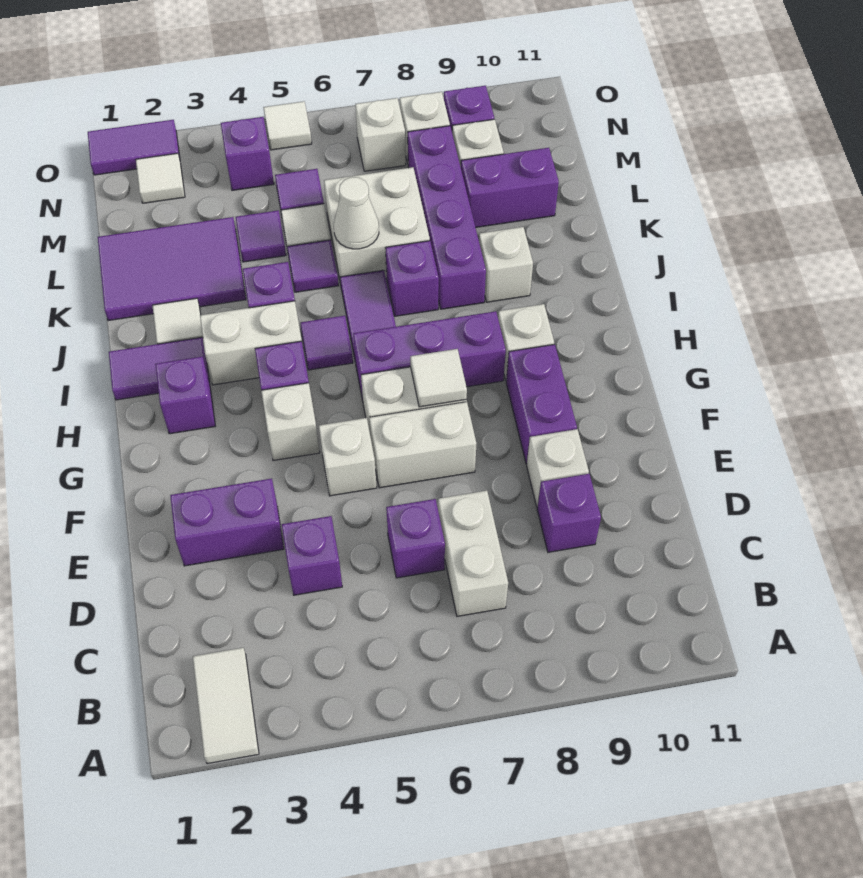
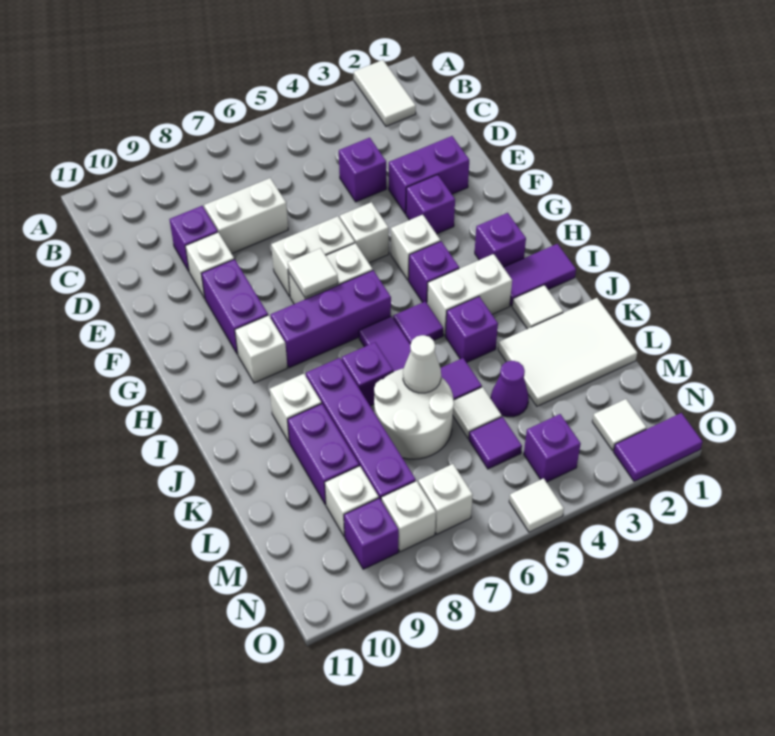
white 1x2 brick [438,490,508,616] -> white 1x2 brick turned to [204,178,288,254]
purple 1x1 brick [386,499,445,578] -> purple 1x1 brick moved to [406,175,455,234]
purple 2x3 tile [98,217,246,321] -> white 2x3 tile [498,298,637,406]
white 2x2 brick [324,167,430,284] -> white 2x2 round brick [374,368,454,459]
purple 1x1 tile [236,210,286,262] -> purple 1x1 cone [491,361,529,417]
purple 1x2 brick [461,148,559,227] -> purple 1x2 brick turned to [288,404,359,504]

